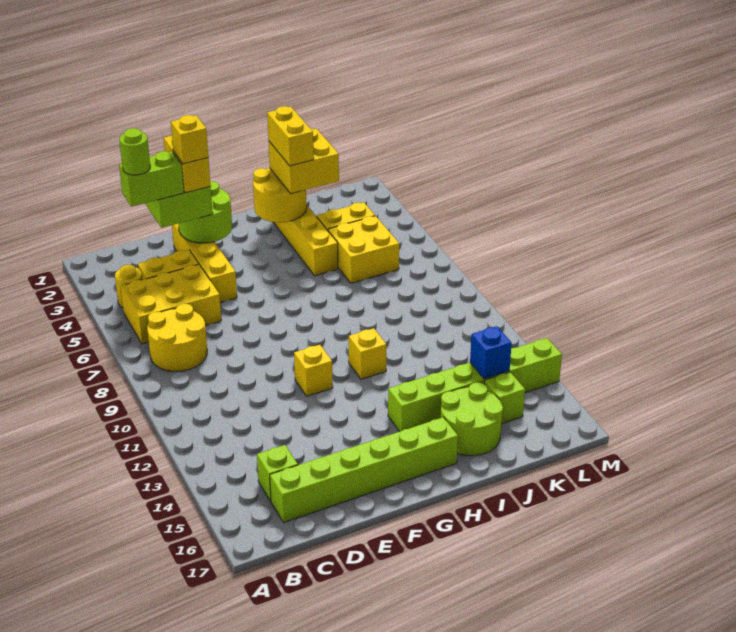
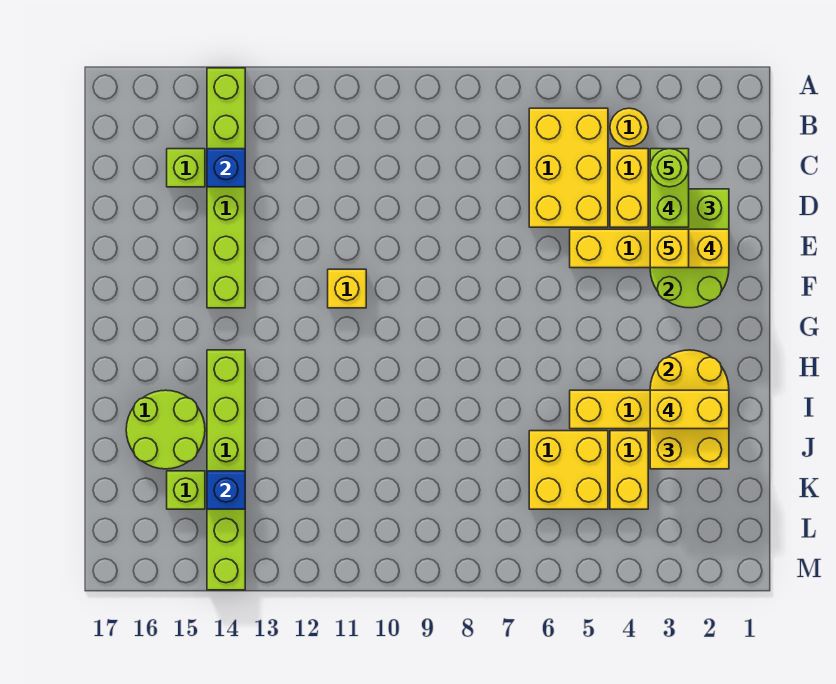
yellow 2x2 round brick [147,304,207,371] -> none
none -> blue 1x1 brick [207,149,245,187]
lime 1x6 brick [270,417,458,523] -> lime 1x6 brick moved to [207,68,245,308]
yellow 1x1 brick [349,328,386,379] -> none

